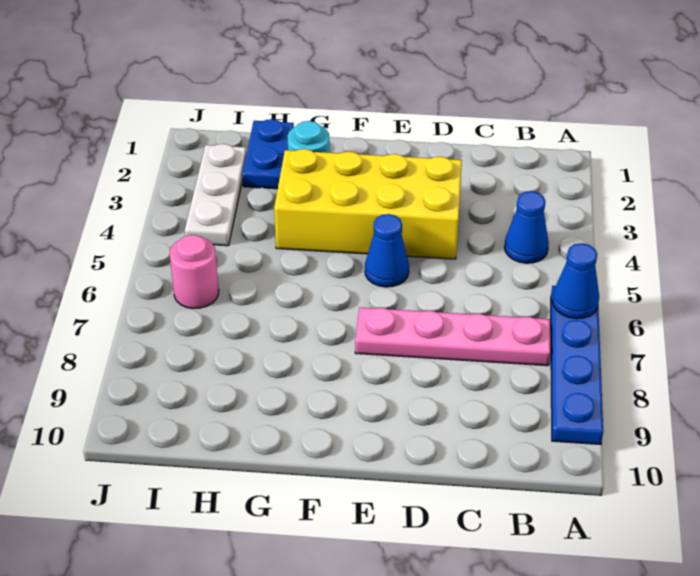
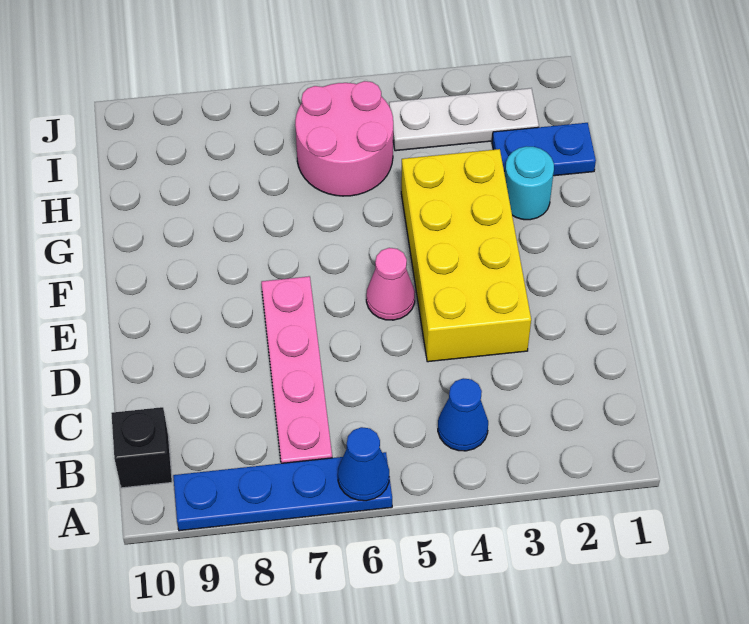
none -> black 1x1 brick [111,407,172,488]
blue 1x1 cone [365,214,409,287] -> pink 1x1 cone [366,248,415,320]
pink 1x1 round brick [170,235,219,309] -> pink 2x2 round brick [295,81,393,196]

